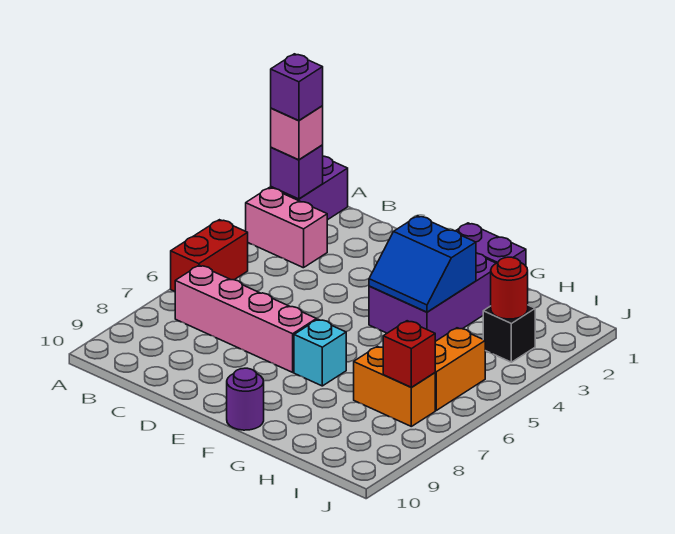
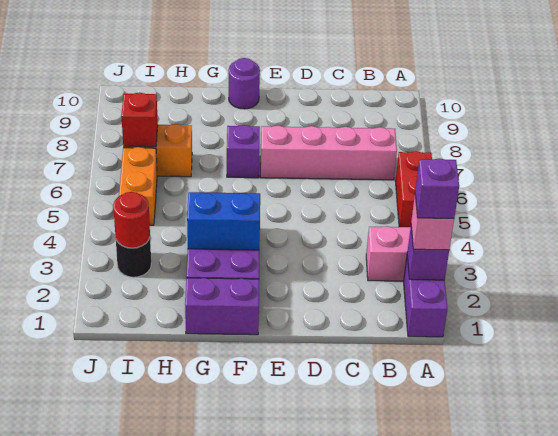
cyan 1x1 brick [294,319,346,386] -> purple 1x1 brick [227,125,260,178]
black 1x1 brick [483,305,535,362] -> black 1x1 round brick [116,238,151,277]

